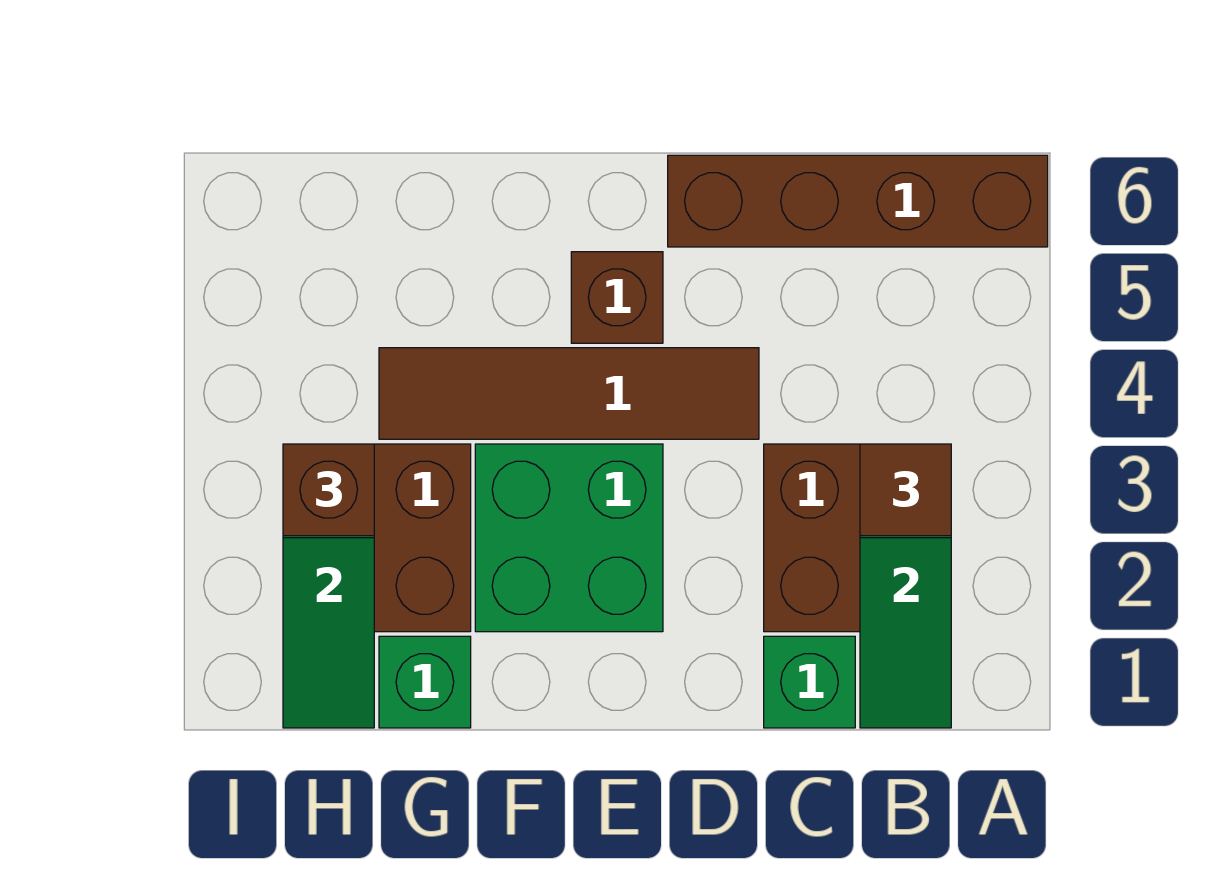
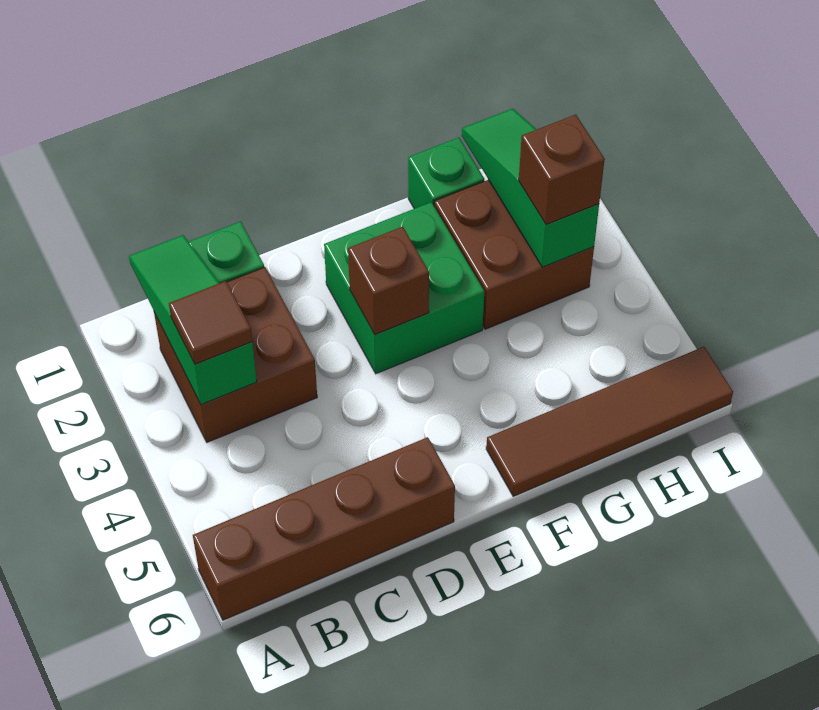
brown 1x4 tile [379,348,759,439] -> brown 1x4 tile moved to [486,347,733,496]
brown 1x1 brick [571,252,663,343] -> brown 1x1 brick moved to [348,227,429,334]

